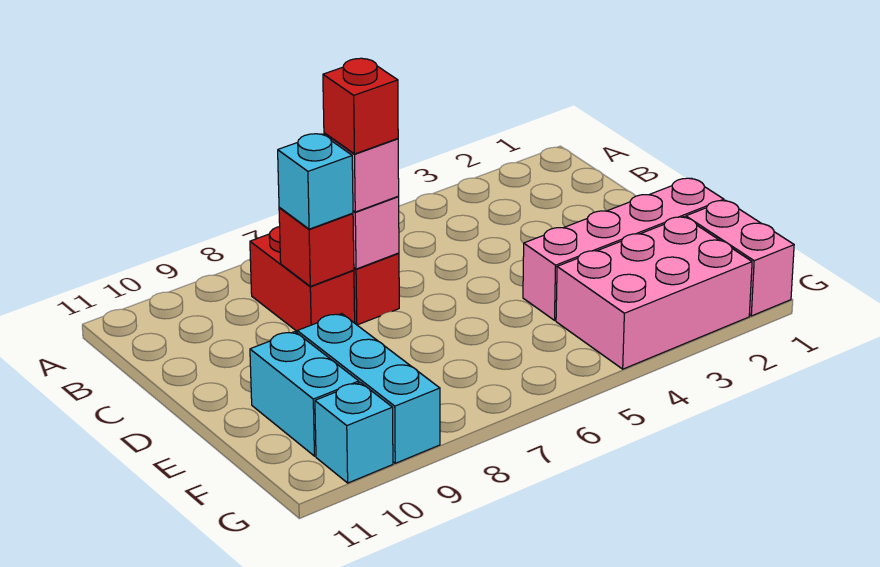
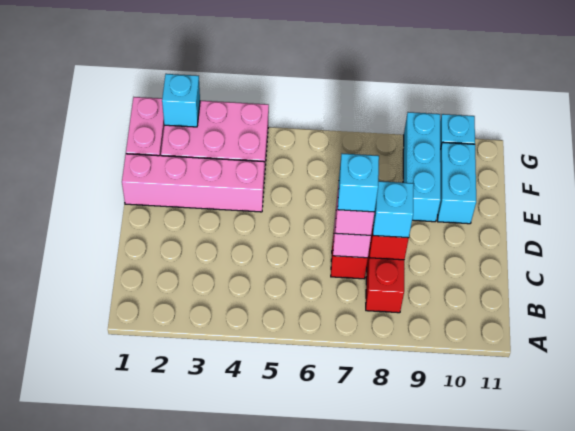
red 1x1 brick [323,58,398,154] -> cyan 1x1 brick [338,154,379,212]
none -> cyan 1x1 brick [162,74,200,127]

